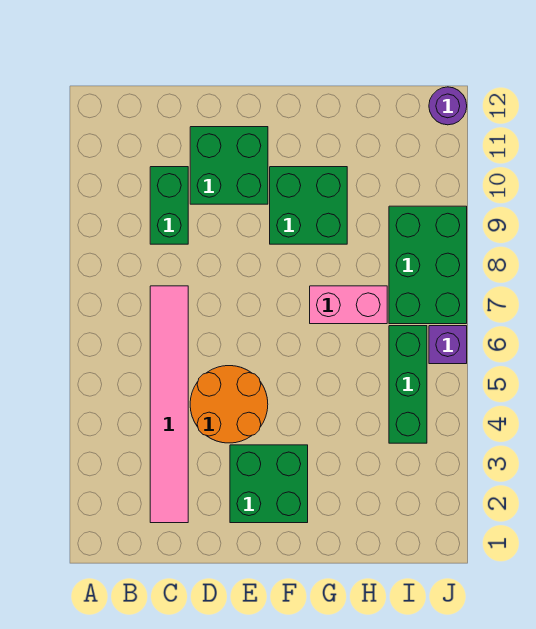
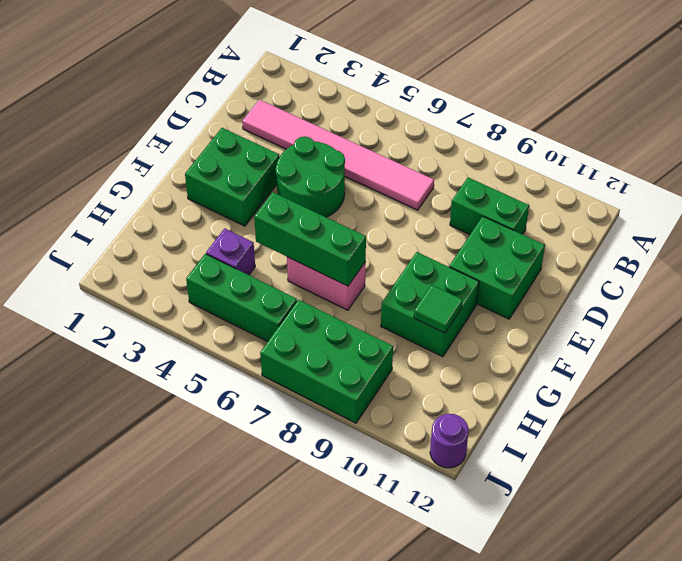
orange 2x2 round brick [190,366,268,443] -> green 2x2 round brick [276,136,345,217]
none -> green 1x3 brick [254,192,366,286]
pink 1x2 brick [310,286,387,324] -> pink 1x2 brick turned to [287,257,366,310]
none -> green 1x1 tile [414,285,463,333]
purple 1x1 brick [429,326,467,364] -> purple 1x1 brick moved to [206,228,255,275]

